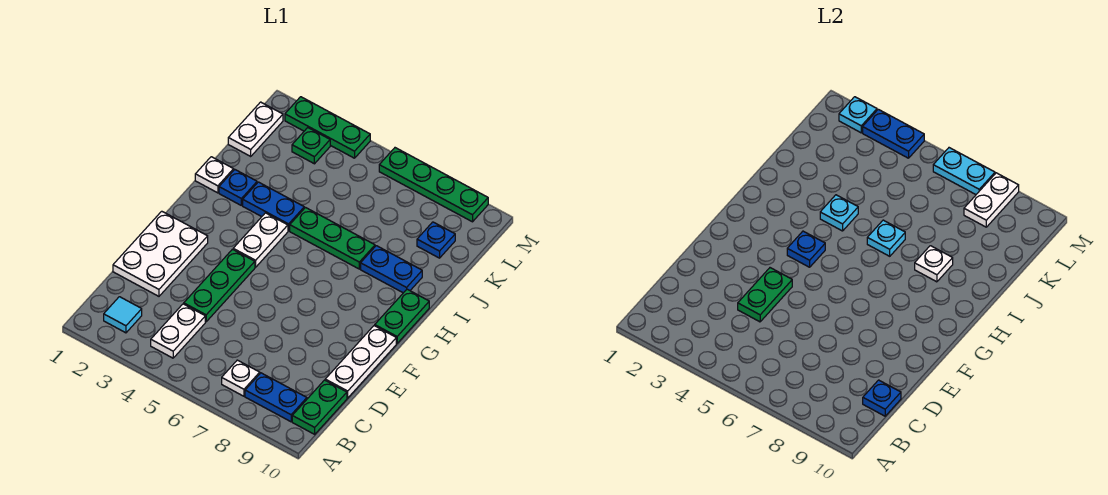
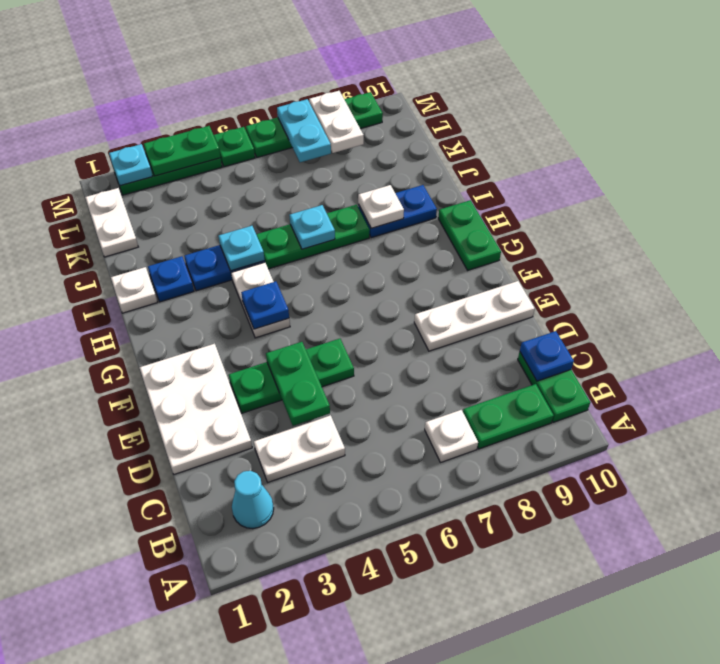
cyan 1x1 tile [104,297,142,333] -> cyan 1x1 cone [232,471,274,529]
white 1x2 plate [151,304,205,358] -> white 1x2 plate turned to [254,415,345,482]
blue 1x2 plate [245,373,307,422] -> green 1x2 plate [463,384,554,449]
green 1x3 plate [184,249,255,322] -> green 1x3 plate turned to [229,339,354,413]
white 1x3 plate [325,326,396,398] -> white 1x3 plate turned to [414,281,535,351]
blue 1x1 plate [417,222,455,258] -> none
green 1x1 plate [292,128,330,164] -> green 1x1 plate moved to [214,127,255,167]
blue 1x2 plate [863,109,924,158] -> green 1x2 plate [144,126,221,176]
cyan 1x2 plate [933,148,995,194] -> cyan 1x2 plate turned to [277,99,331,162]

